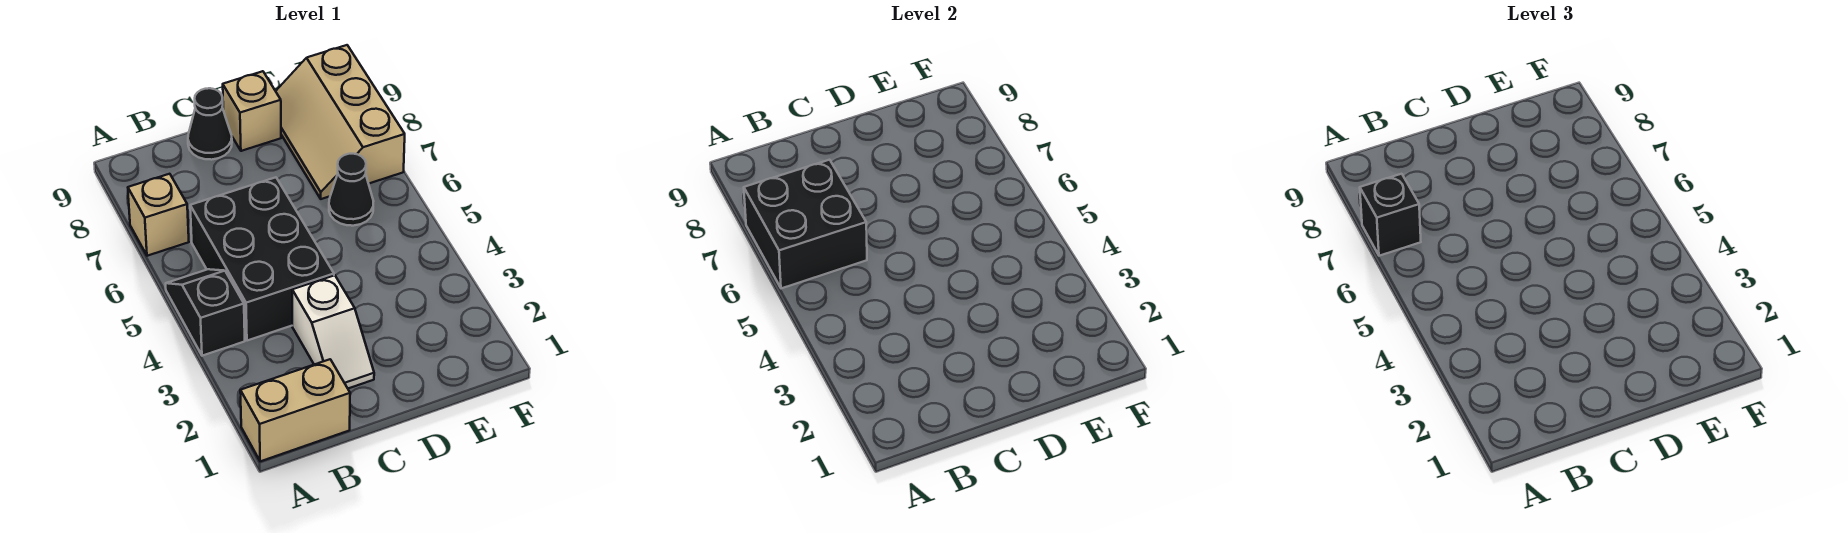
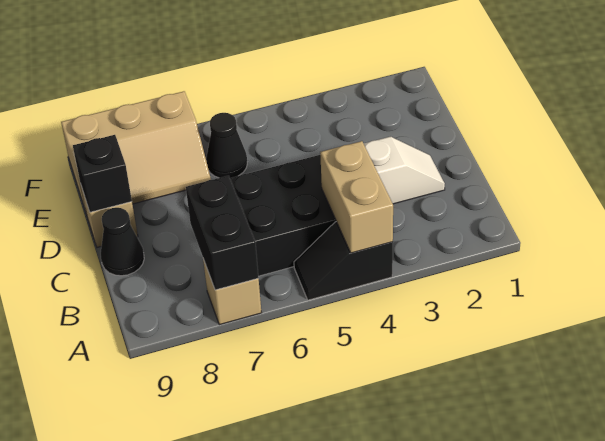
tan 1x2 brick [240,359,350,461] -> tan 1x2 brick moved to [320,141,393,253]
black 2x2 brick [744,160,867,288] -> black 1x2 brick [186,176,258,290]
black 1x1 brick [1360,174,1421,256] -> black 1x1 brick moved to [73,135,132,212]

